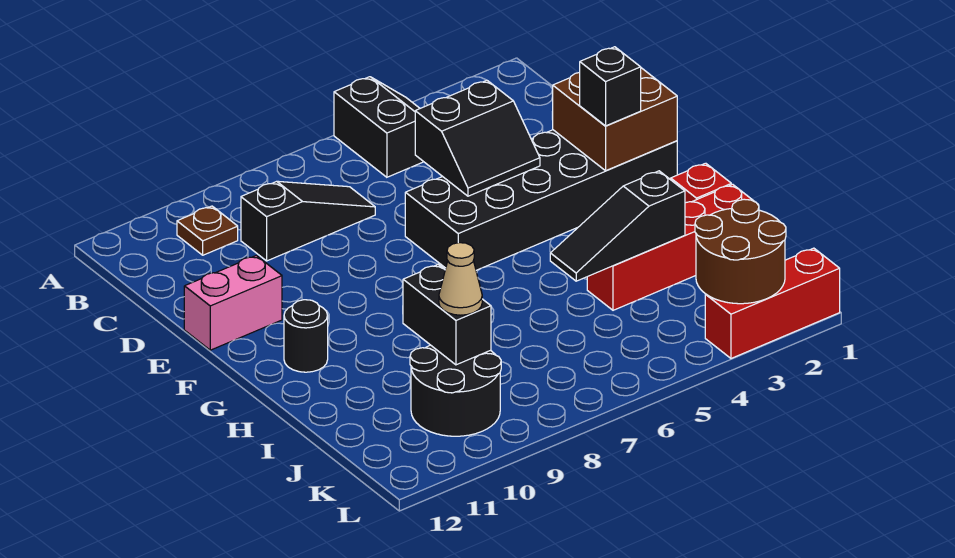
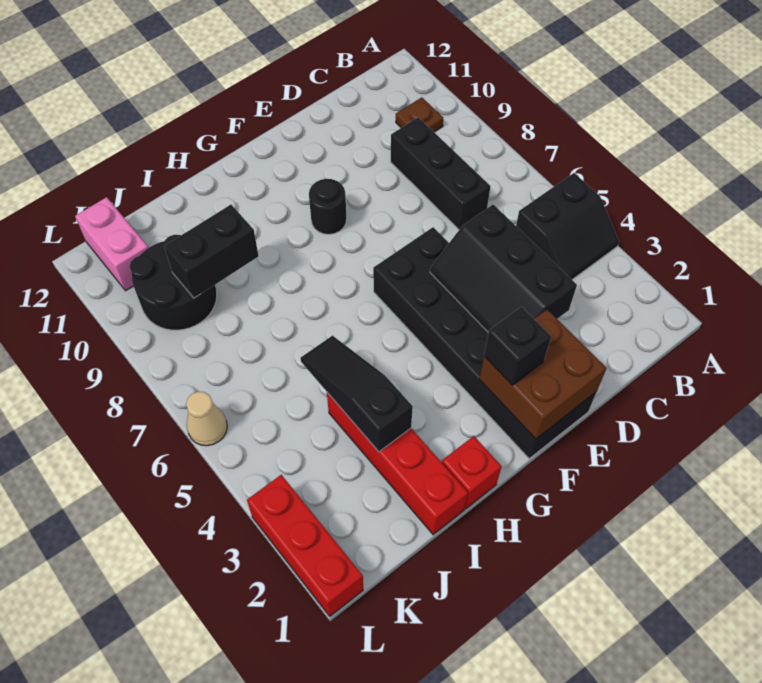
black 1x3 slope [241,181,375,261] -> black 1x3 brick [390,117,491,229]
black 2x2 slope [415,80,540,196] -> black 2x3 slope [430,205,577,332]
pink 1x2 brick [184,256,282,350] -> pink 1x2 brick moved to [75,197,148,291]
black 1x1 round brick [284,300,328,372] -> black 1x1 round brick moved to [309,179,347,234]
tan 1x1 cone [439,243,482,315] -> tan 1x1 cone moved to [186,391,227,446]
brown 2x2 round brick [695,199,786,304] -> none

